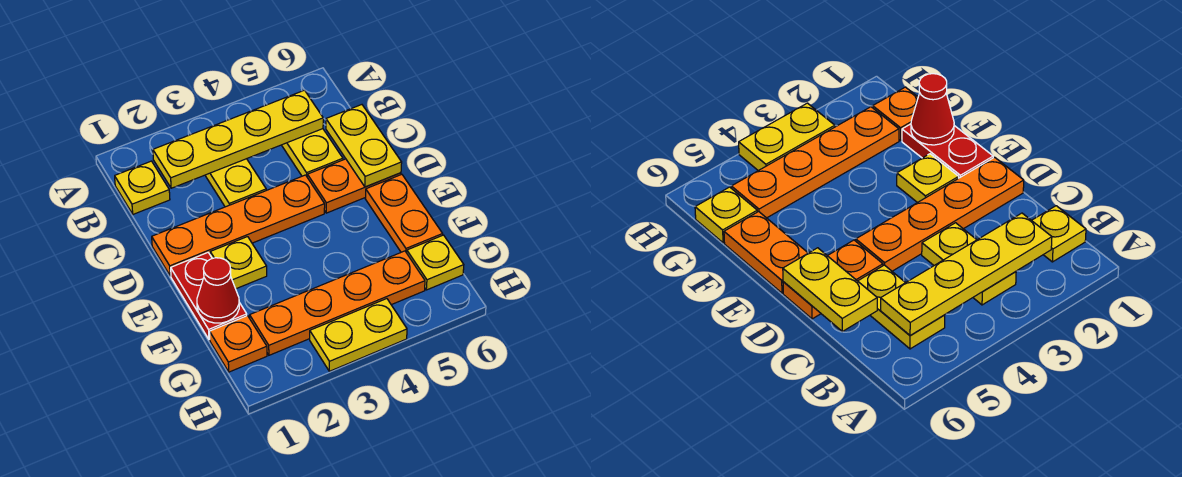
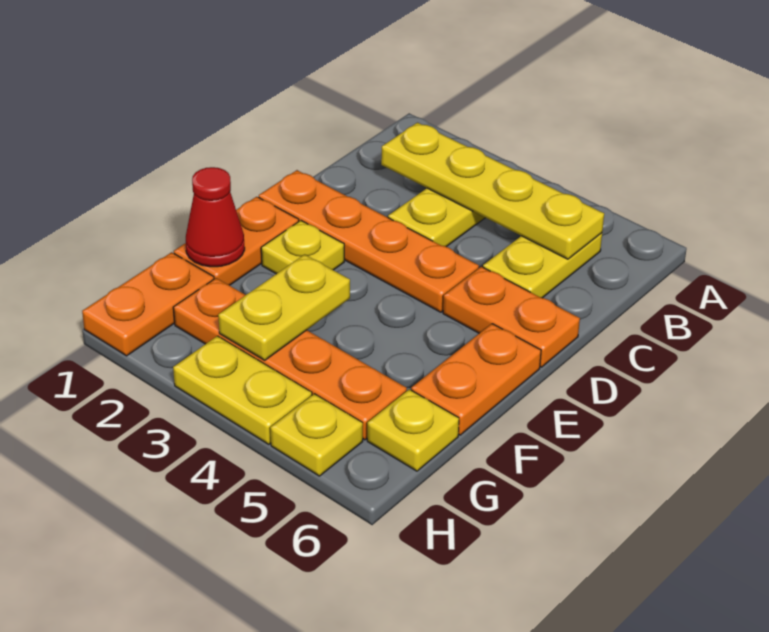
yellow 1x1 plate [115,161,170,214] -> yellow 1x1 plate moved to [270,394,363,476]
yellow 1x2 plate [326,105,402,187] -> yellow 1x2 plate moved to [218,254,350,360]
red 1x2 plate [171,253,247,340] -> orange 1x2 plate [174,197,299,285]
orange 1x1 plate [210,316,267,372] -> orange 1x2 plate [82,252,214,356]

